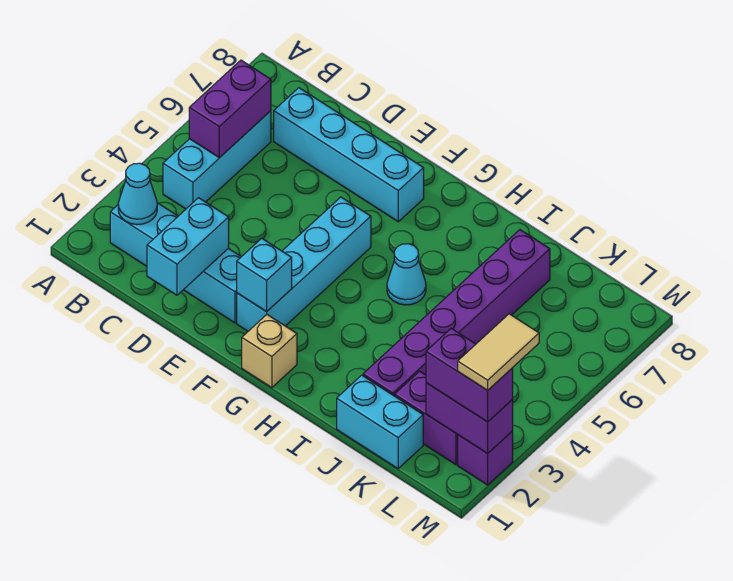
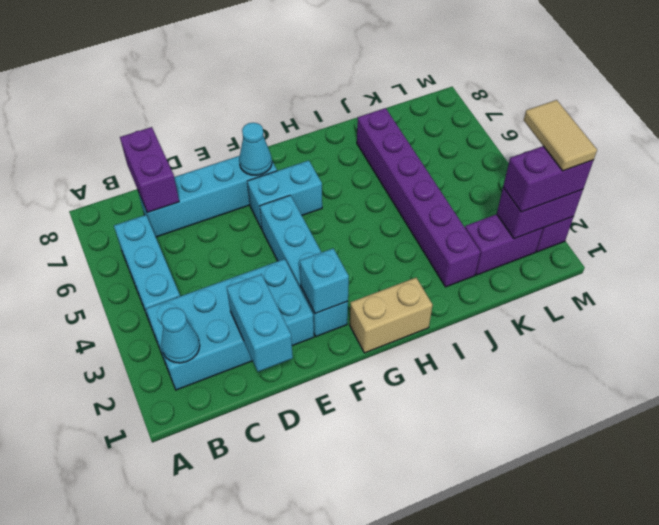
cyan 1x4 brick [110,203,241,323] -> cyan 2x4 brick [146,259,314,390]
purple 1x2 brick [189,60,271,158] -> purple 1x2 brick moved to [120,127,179,213]
tan 1x1 brick [242,315,297,388] -> tan 1x2 brick [350,278,433,353]
cyan 1x1 cone [387,244,426,305] -> cyan 1x1 cone moved to [239,123,272,175]
cyan 1x2 brick [337,375,423,469] -> cyan 1x2 brick moved to [247,160,322,229]

